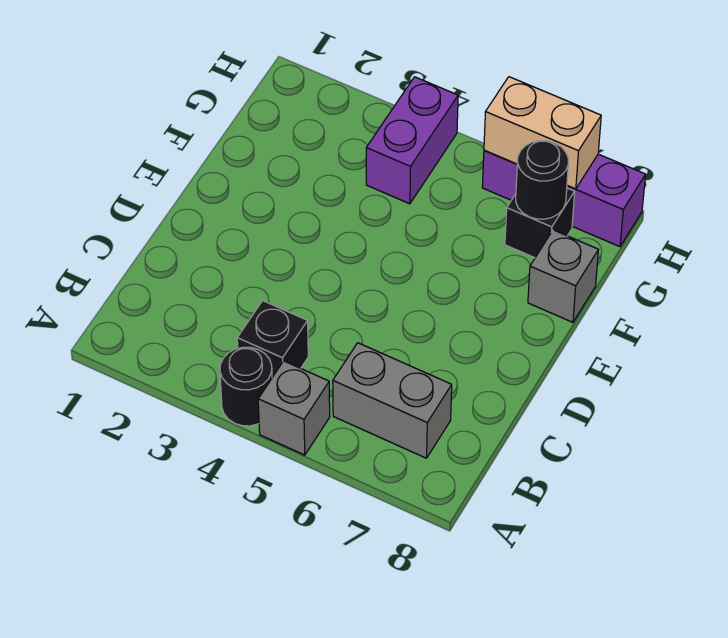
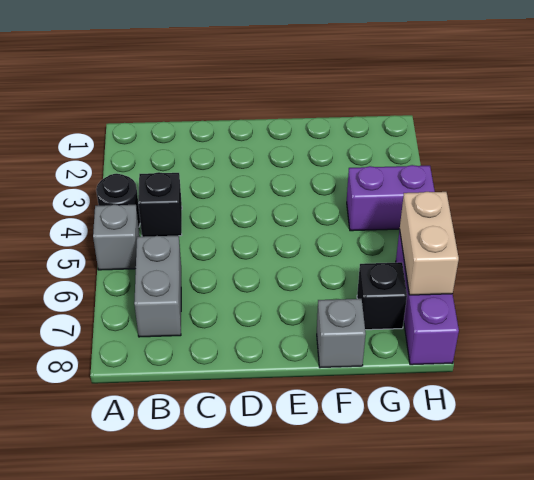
black 1x1 round brick [516,141,568,219] -> none

